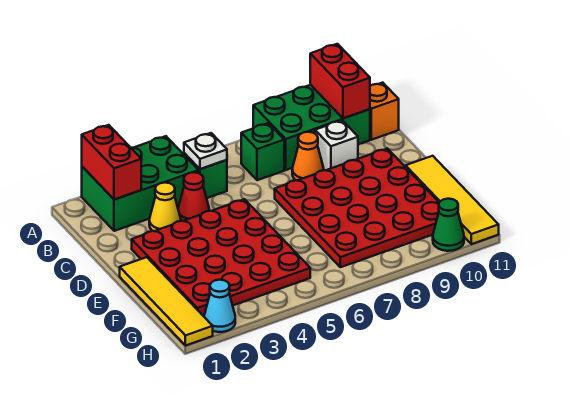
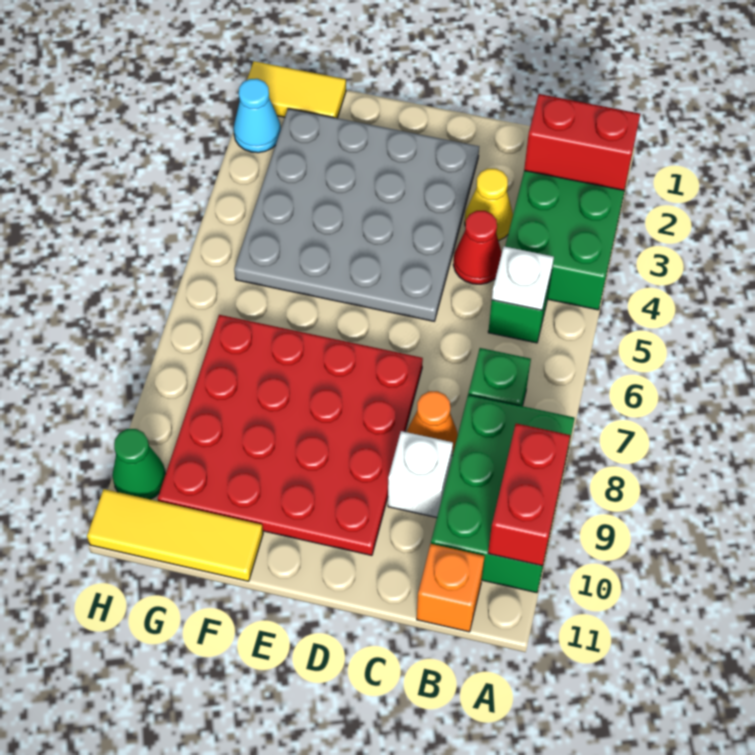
red 1x2 brick [310,44,370,118] -> red 1x2 brick turned to [488,424,570,566]
red 4x4 plate [132,199,310,316] -> grey 4x4 plate [234,109,479,321]
yellow 1x4 tile [120,257,213,346] -> yellow 1x2 tile [247,61,346,118]
yellow 1x4 tile [406,156,499,244] -> yellow 1x3 tile [87,489,263,581]

